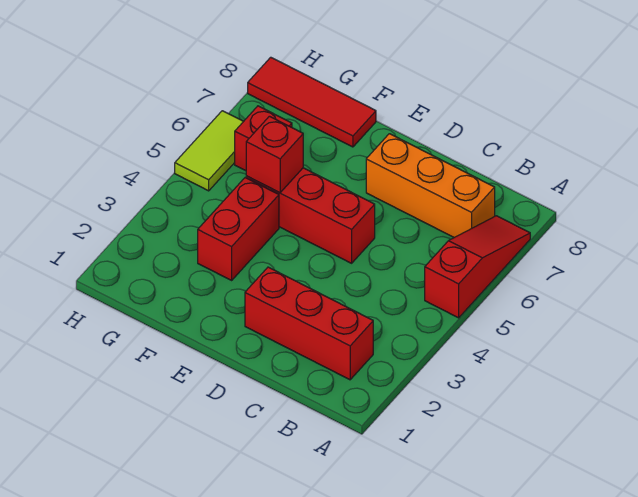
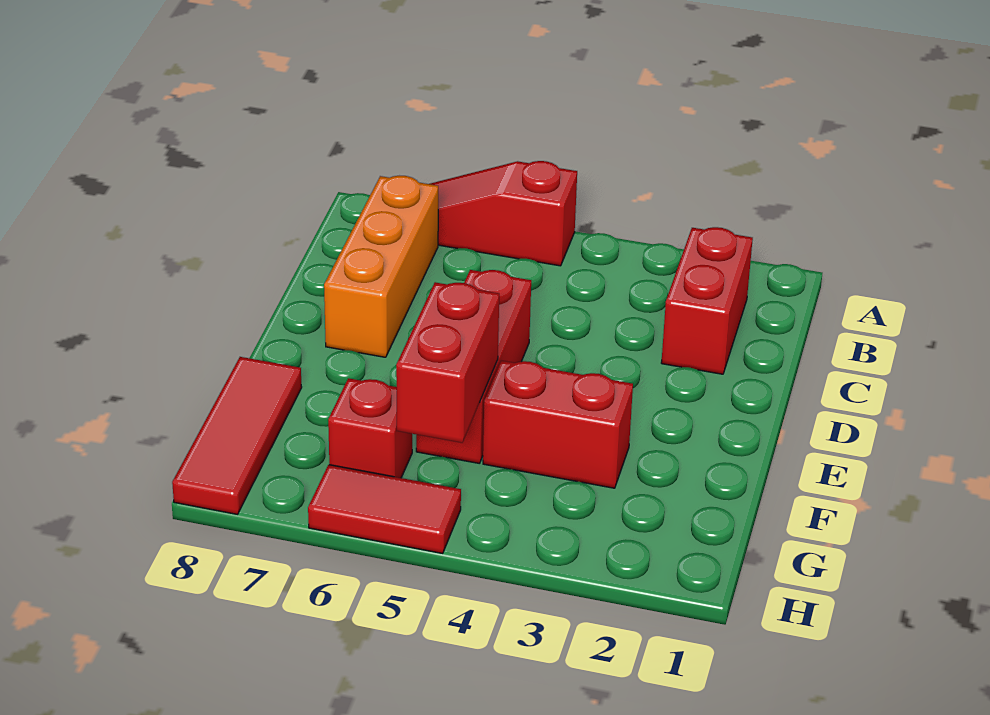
red 1x3 brick [245,267,373,380] -> red 1x2 brick [661,227,753,374]
red 1x1 brick [246,116,303,193] -> red 1x2 brick [396,282,499,443]
lime 1x2 tile [175,111,244,191] -> red 1x2 tile [308,465,461,553]

